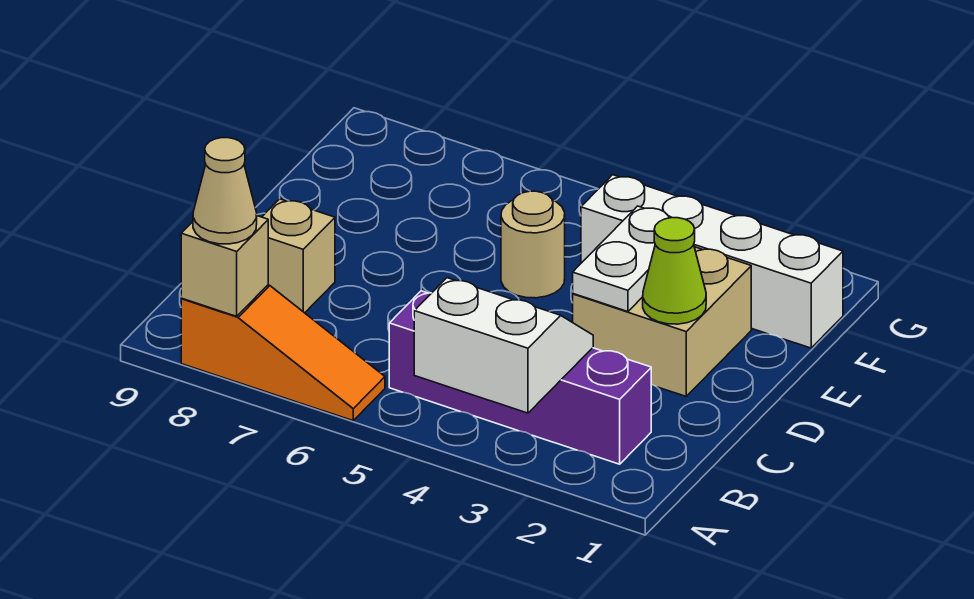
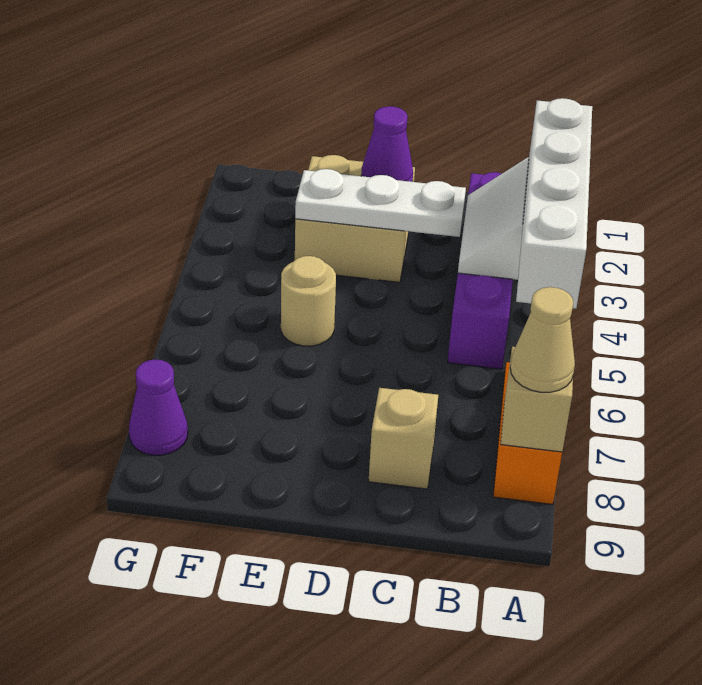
lime 1x1 cone [643,218,706,324] -> purple 1x1 cone [361,106,413,182]
white 1x2 plate [573,206,672,312] -> white 1x3 plate [295,169,466,237]
white 1x4 brick [581,175,843,348] -> white 1x4 brick moved to [516,98,592,309]
none -> purple 1x1 cone [129,359,188,455]

